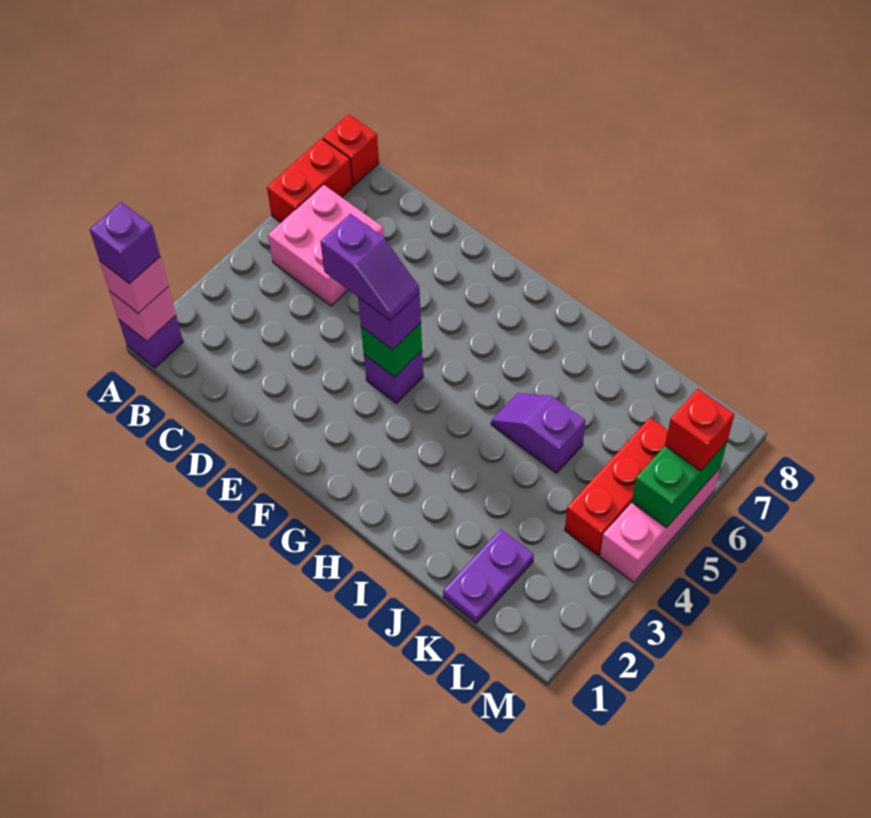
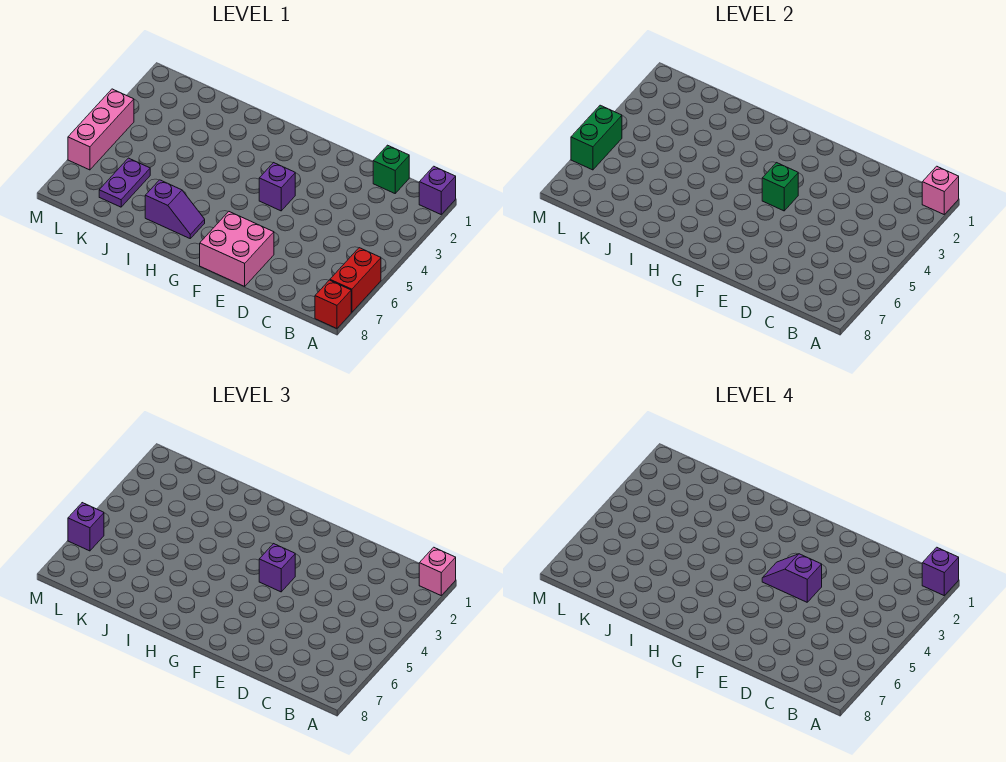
pink 2x2 brick [268,185,384,306] -> pink 2x2 brick moved to [200,212,274,286]
none -> green 1x1 brick [373,145,409,193]
purple 1x2 slope [491,393,586,473] -> purple 1x2 slope moved to [145,180,205,238]
purple 1x2 plate [443,529,534,623] -> purple 1x2 plate moved to [99,158,150,207]
red 1x3 brick [565,418,668,555] -> none
red 1x1 brick [665,389,734,471] -> purple 1x1 brick [68,503,104,551]

